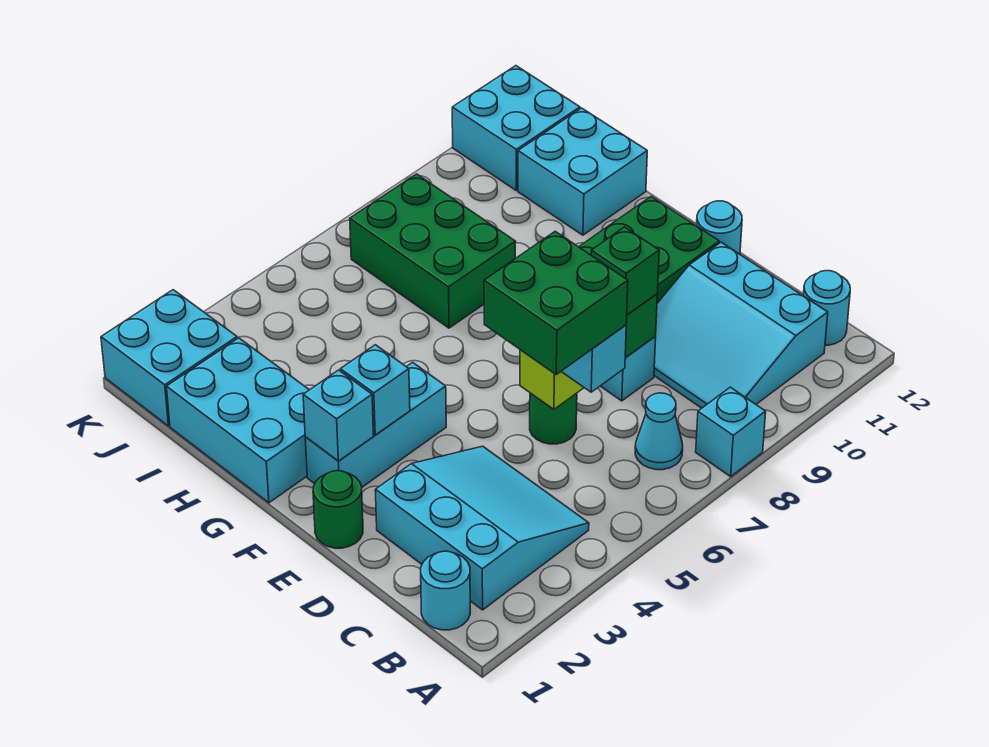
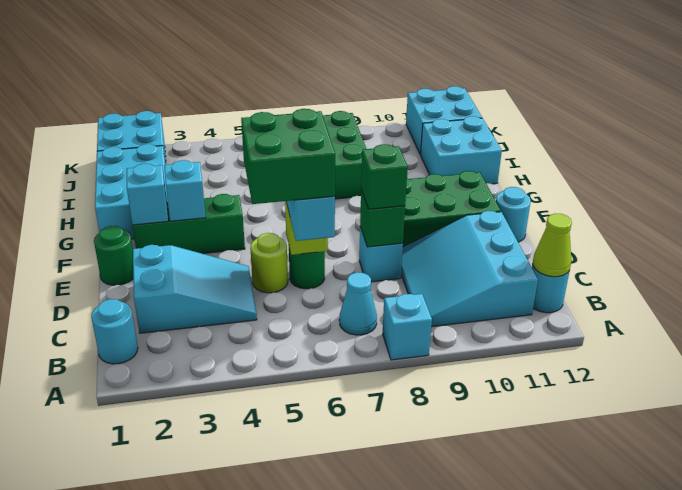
cyan 3x3 slope [375,446,589,610] -> cyan 2x3 slope [133,245,257,333]
none -> lime 1x1 cone [533,214,572,277]
none -> lime 1x1 round brick [250,233,288,293]
cyan 1x3 brick [305,362,446,487] -> green 1x3 brick [132,194,245,254]

